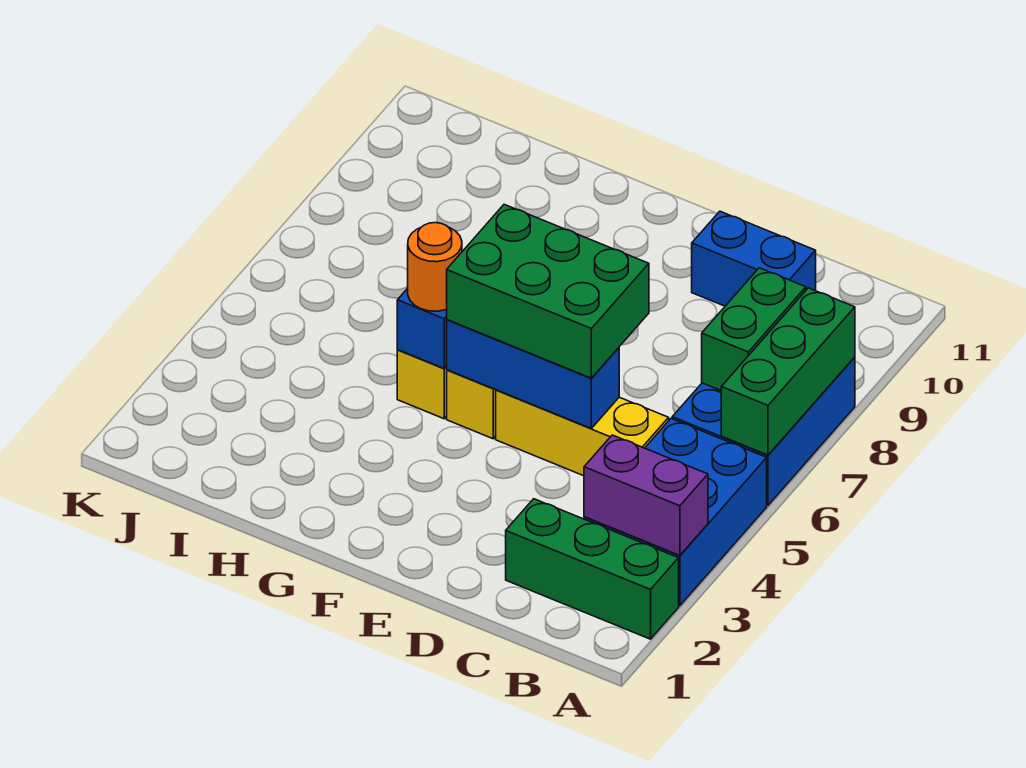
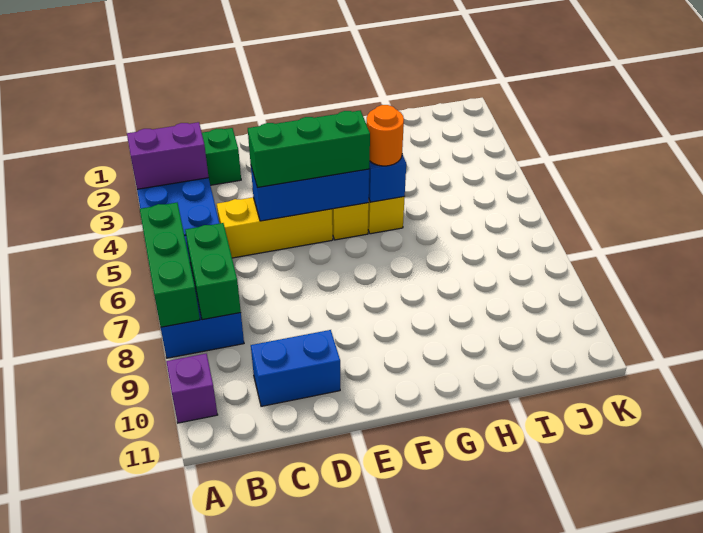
none -> purple 1x1 brick [166,354,218,423]
green 2x3 brick [447,204,649,378] -> green 1x3 brick [248,110,370,188]

